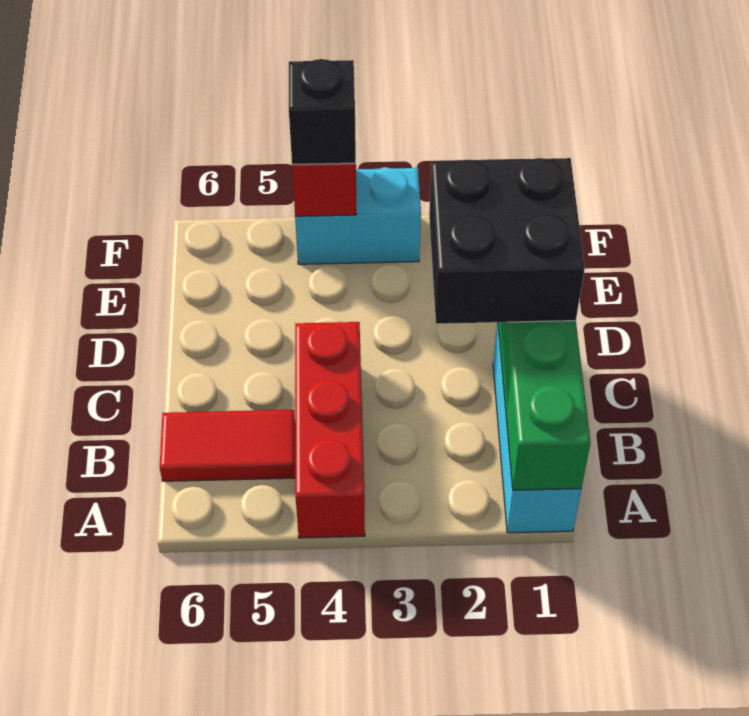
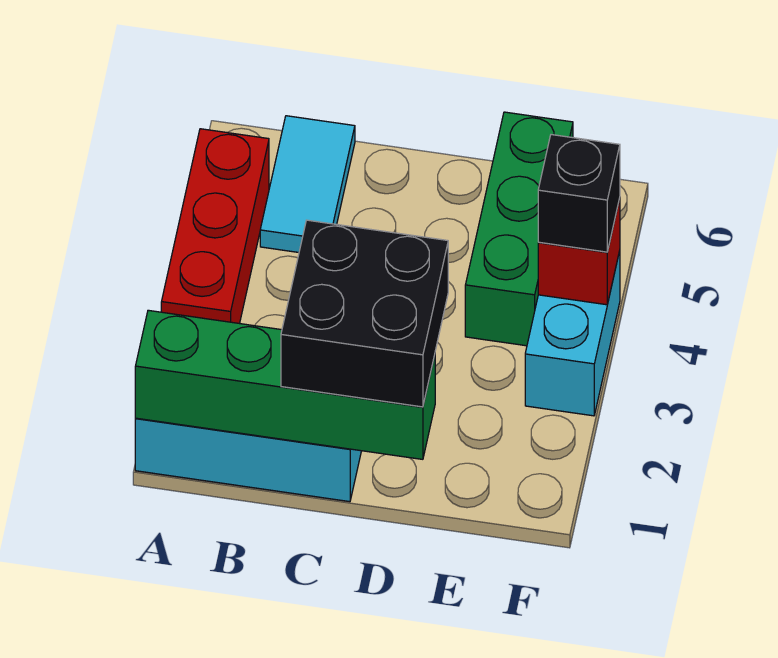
red 1x3 brick [295,322,365,538] -> red 1x3 brick turned to [161,129,269,323]
red 1x2 tile [160,410,295,481] -> cyan 1x2 tile [260,116,355,252]
none -> green 1x3 brick [465,112,573,346]

